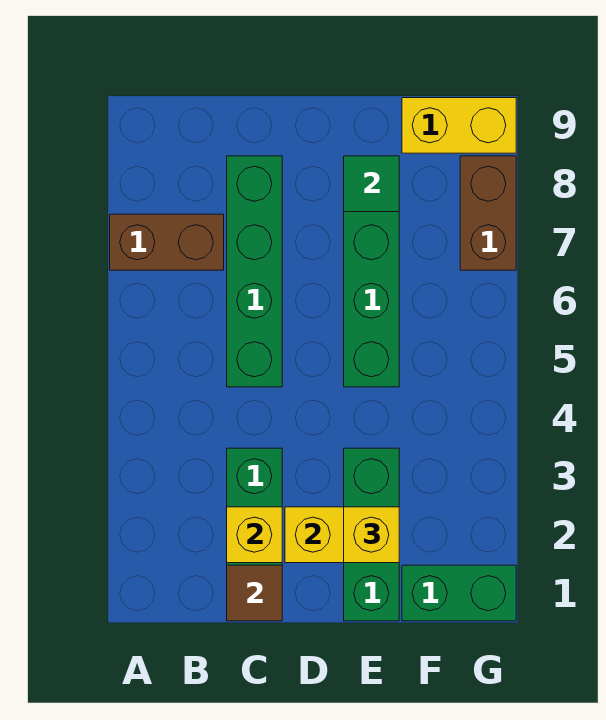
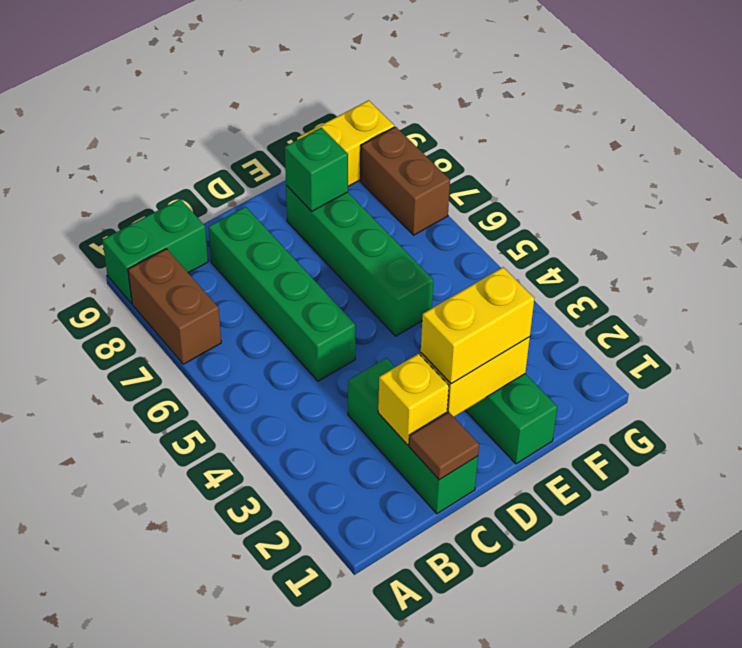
brown 1x2 brick [110,214,224,270] -> brown 1x2 brick turned to [128,249,221,364]
yellow 1x1 brick [344,507,399,563] -> yellow 1x2 brick [421,267,534,384]
green 1x1 tile [344,156,399,212] -> green 1x1 brick [285,128,348,211]
green 1x2 brick [402,565,516,621] -> green 1x2 brick moved to [102,199,208,303]

